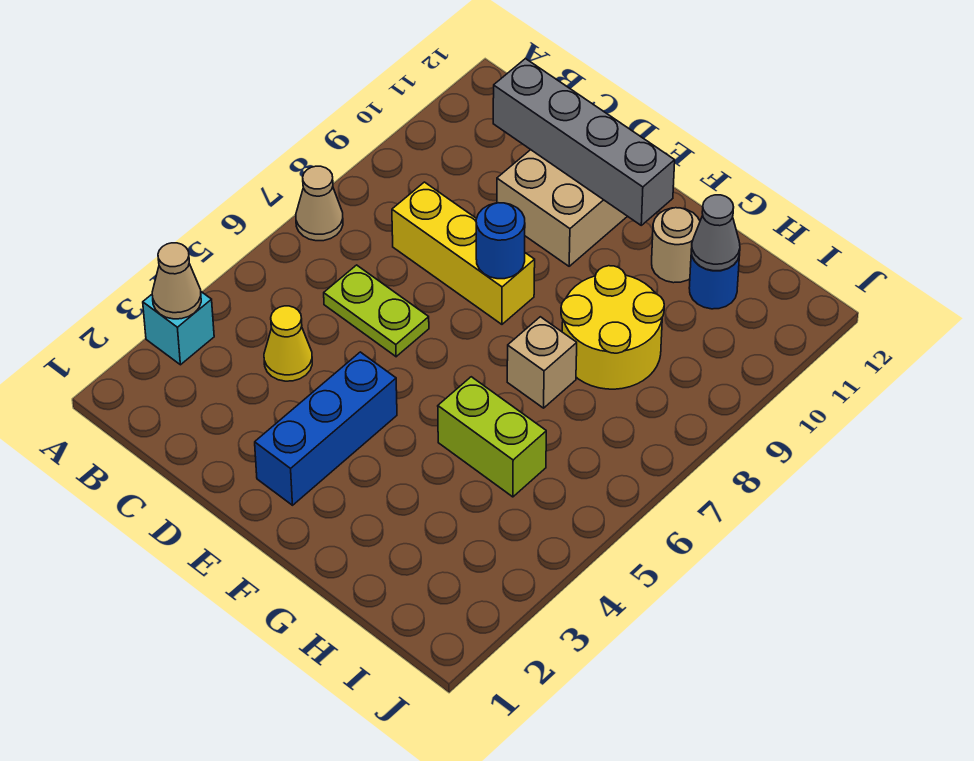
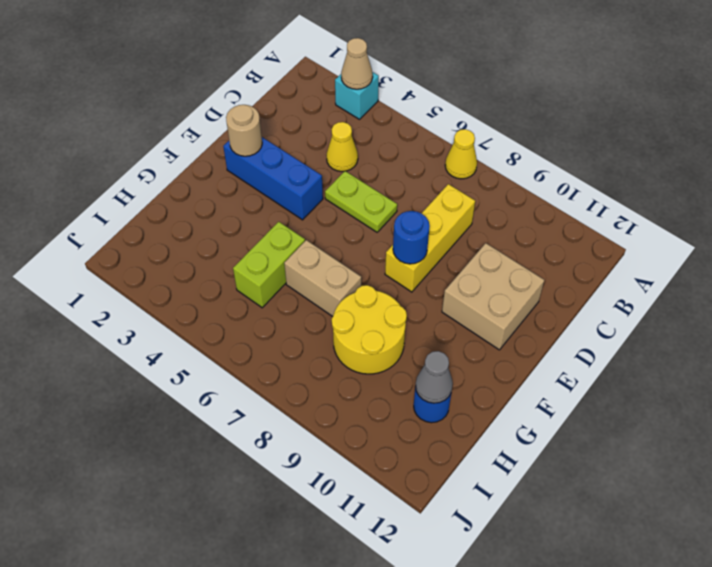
tan 1x1 cone [296,166,343,241] -> yellow 1x1 cone [445,129,477,179]
lime 1x2 plate [324,265,429,357] -> lime 1x2 plate turned to [325,171,397,232]
grey 1x4 brick [493,59,675,225] -> none
tan 1x1 brick [507,317,577,408] -> tan 1x2 brick [284,240,361,316]
tan 1x1 round brick [652,208,700,283] -> tan 1x1 round brick moved to [226,105,262,156]

